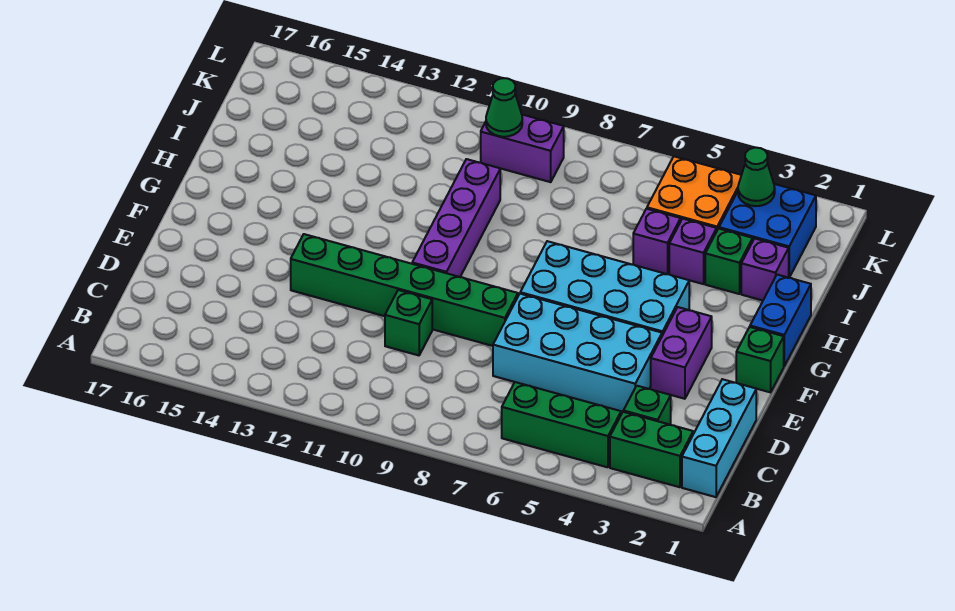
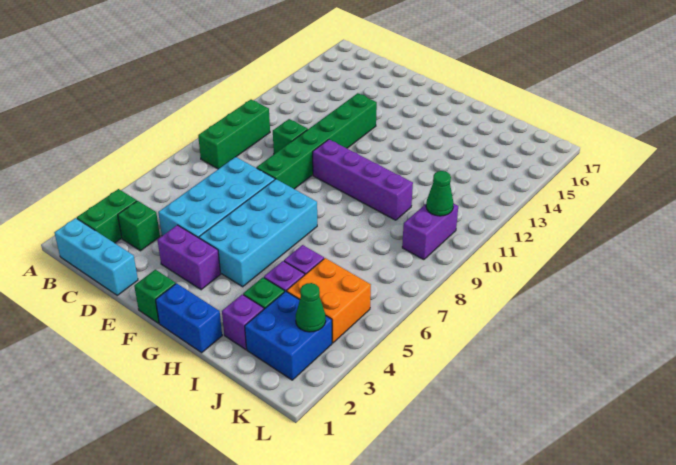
green 1x3 brick [502,382,621,467] -> green 1x3 brick moved to [198,99,270,169]

